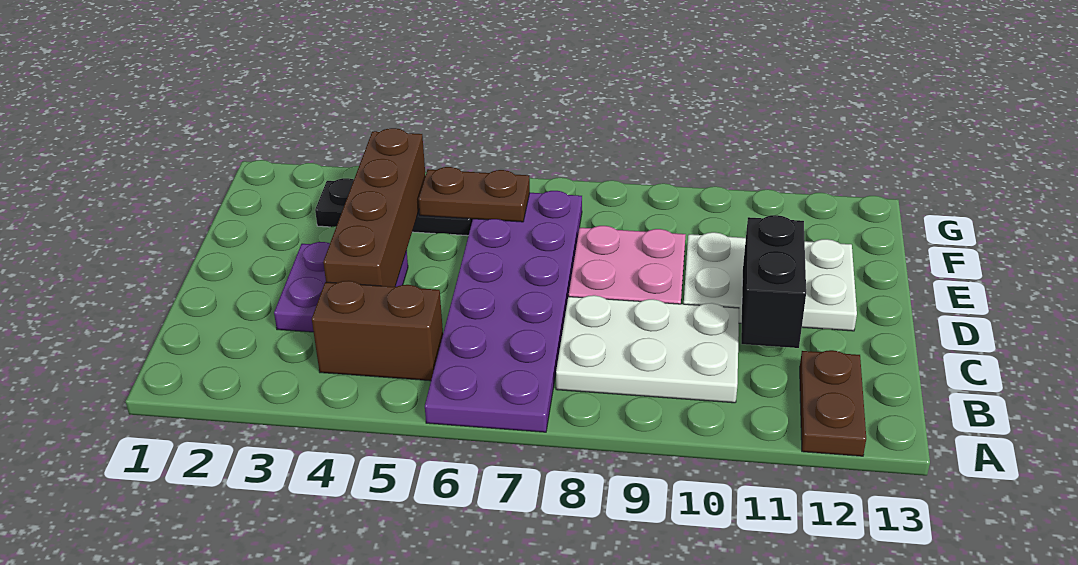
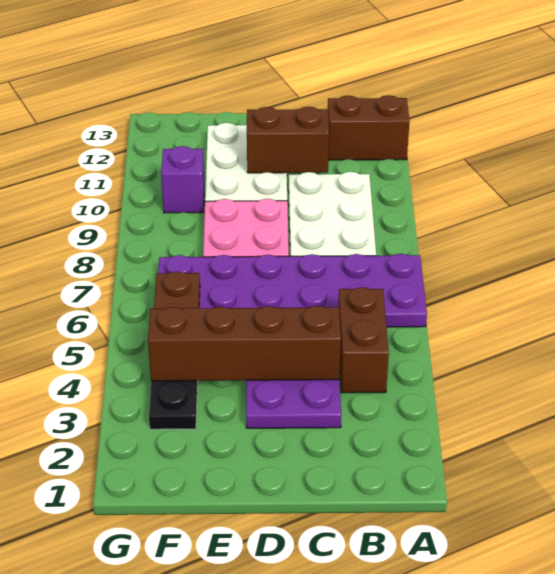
brown 1x2 plate [800,350,866,456] -> brown 1x2 brick [328,95,410,160]
black 1x2 brick [741,215,806,348] -> brown 1x2 brick [247,107,329,173]
none -> purple 1x1 brick [161,146,204,213]

